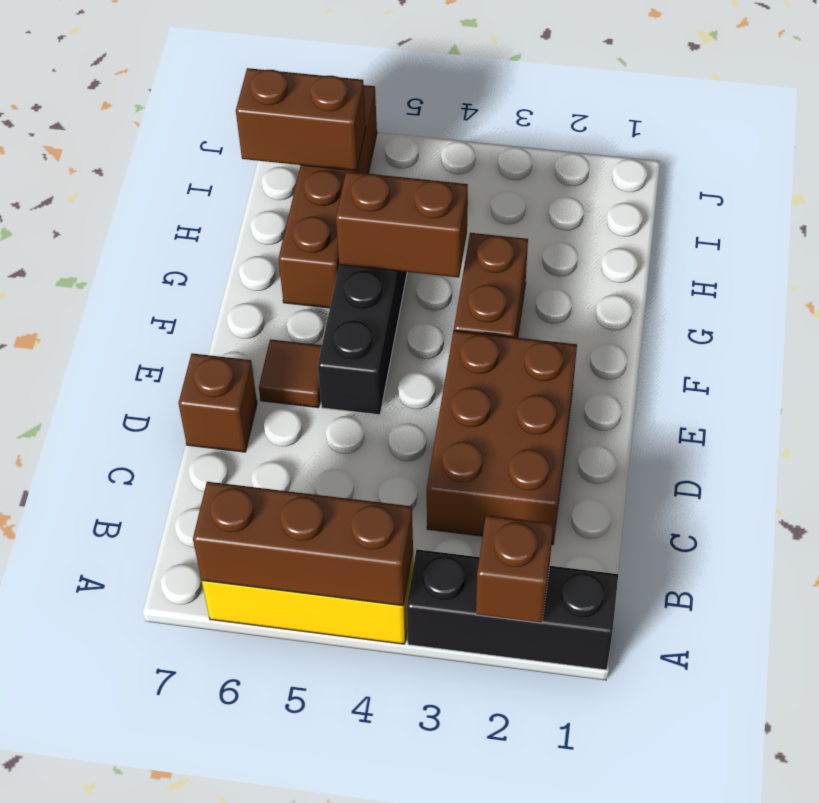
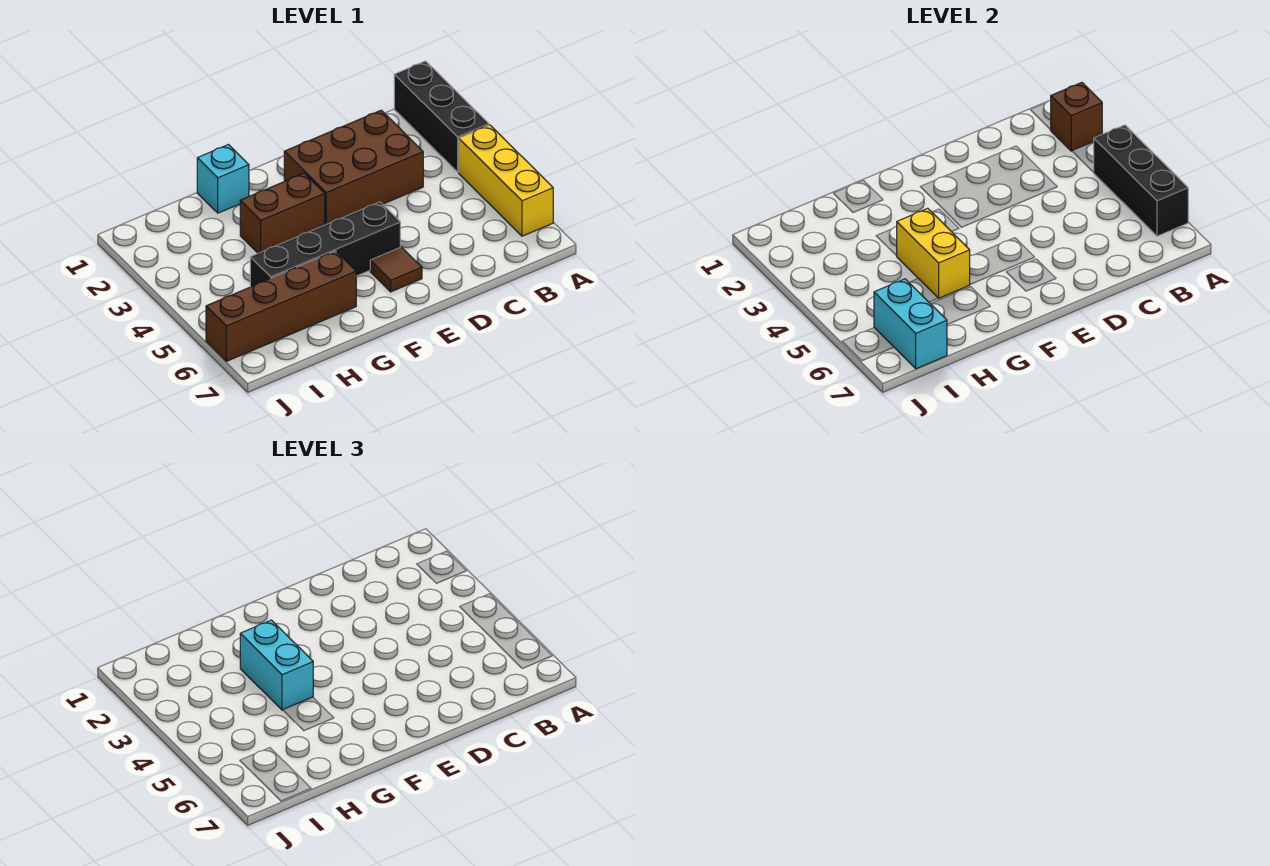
brown 1x3 brick [193,482,413,606] -> black 1x3 brick [1093,125,1188,236]
brown 1x1 brick [178,353,257,452] -> none
none -> cyan 1x1 brick [197,145,249,213]
none -> cyan 1x2 brick [240,620,313,710]
brown 1x2 brick [336,171,468,278] -> yellow 1x2 brick [897,208,970,298]
brown 1x2 brick [236,68,366,171] -> cyan 1x2 brick [874,279,947,369]

